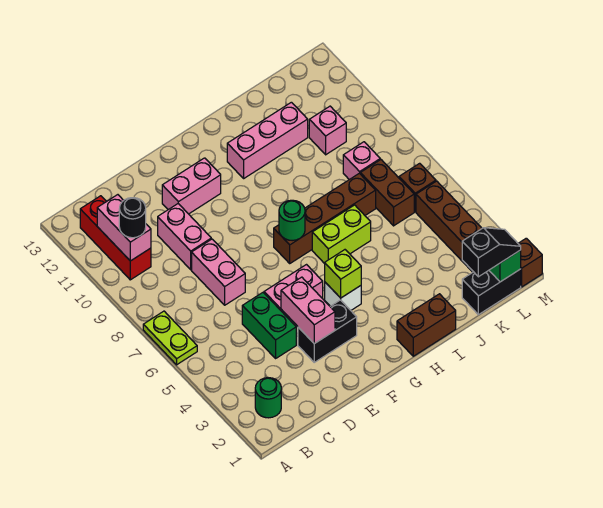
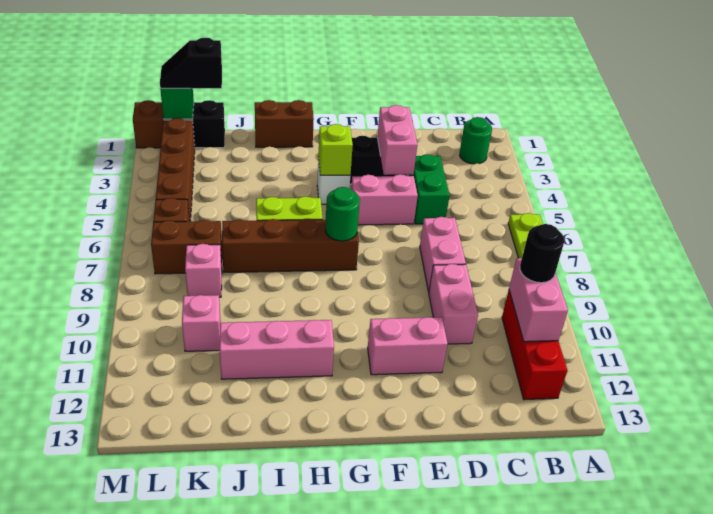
brown 1x2 brick [360,160,414,226] -> brown 1x2 brick turned to [151,220,222,274]

